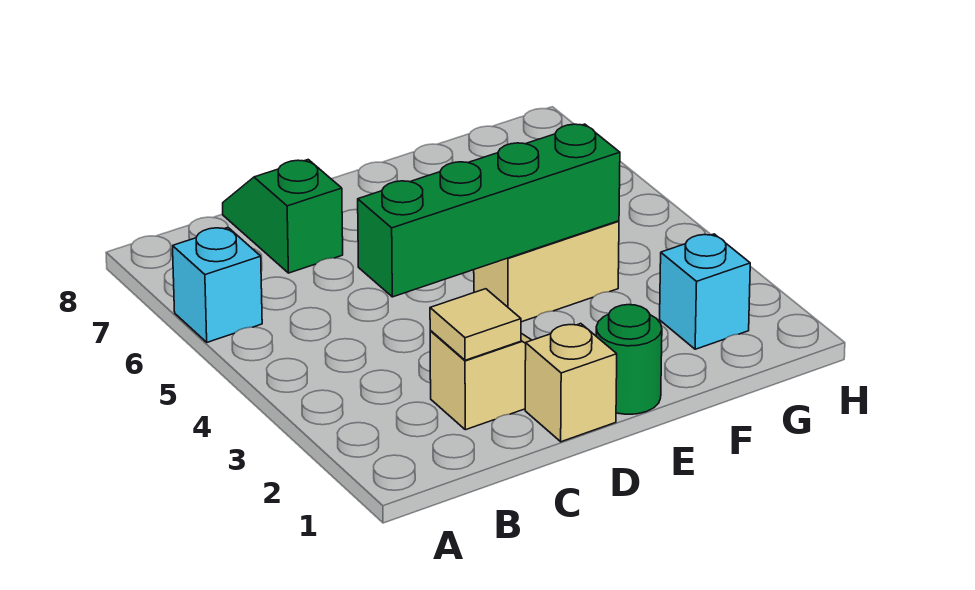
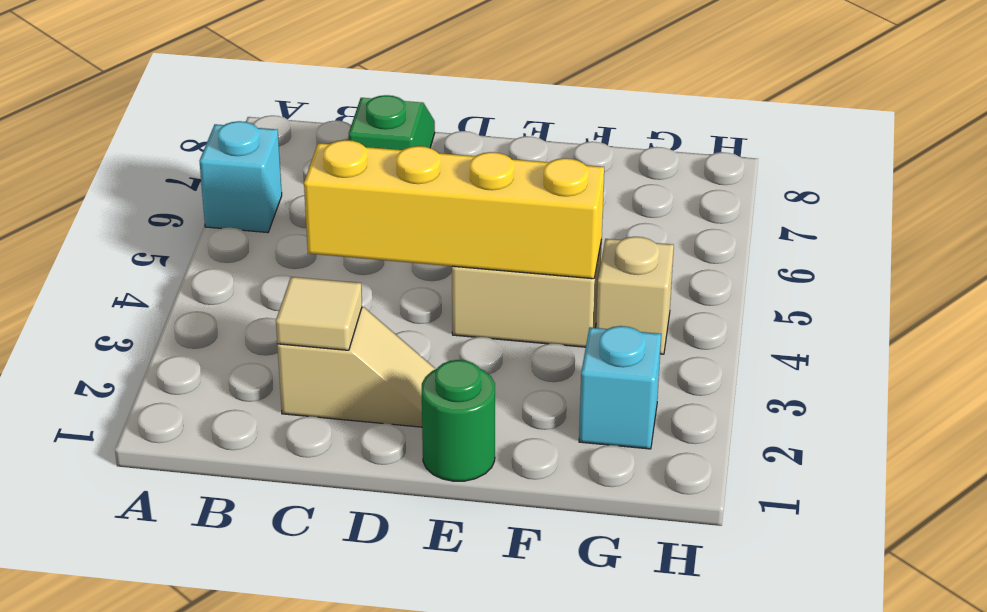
green 1x4 brick [358,124,620,297] -> yellow 1x4 brick [304,140,604,279]
tan 1x1 brick [525,324,617,442] -> tan 1x1 brick moved to [596,237,674,354]

